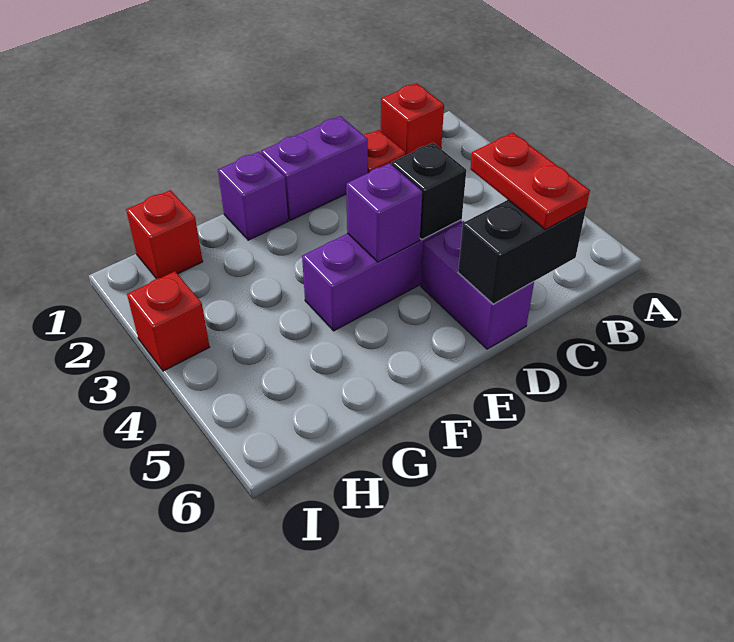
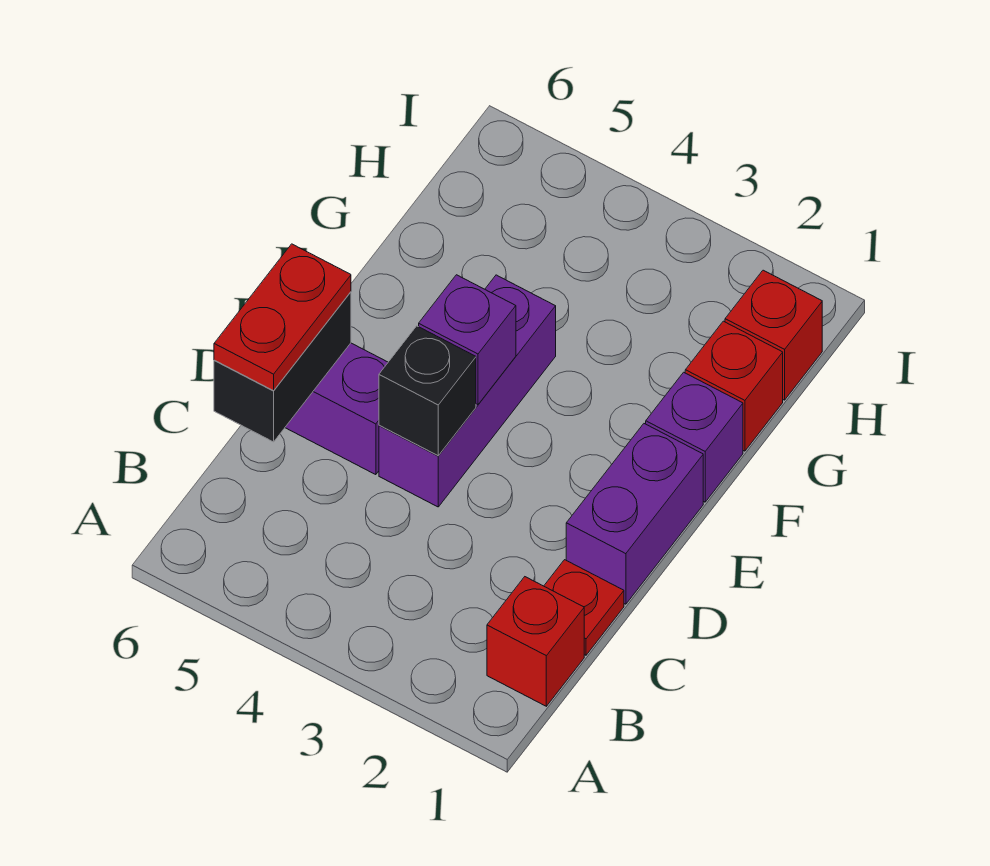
red 1x2 plate [470,133,590,229] -> red 1x2 plate turned to [214,244,351,391]
red 1x1 brick [127,271,210,371] -> red 1x1 brick moved to [685,321,783,451]

